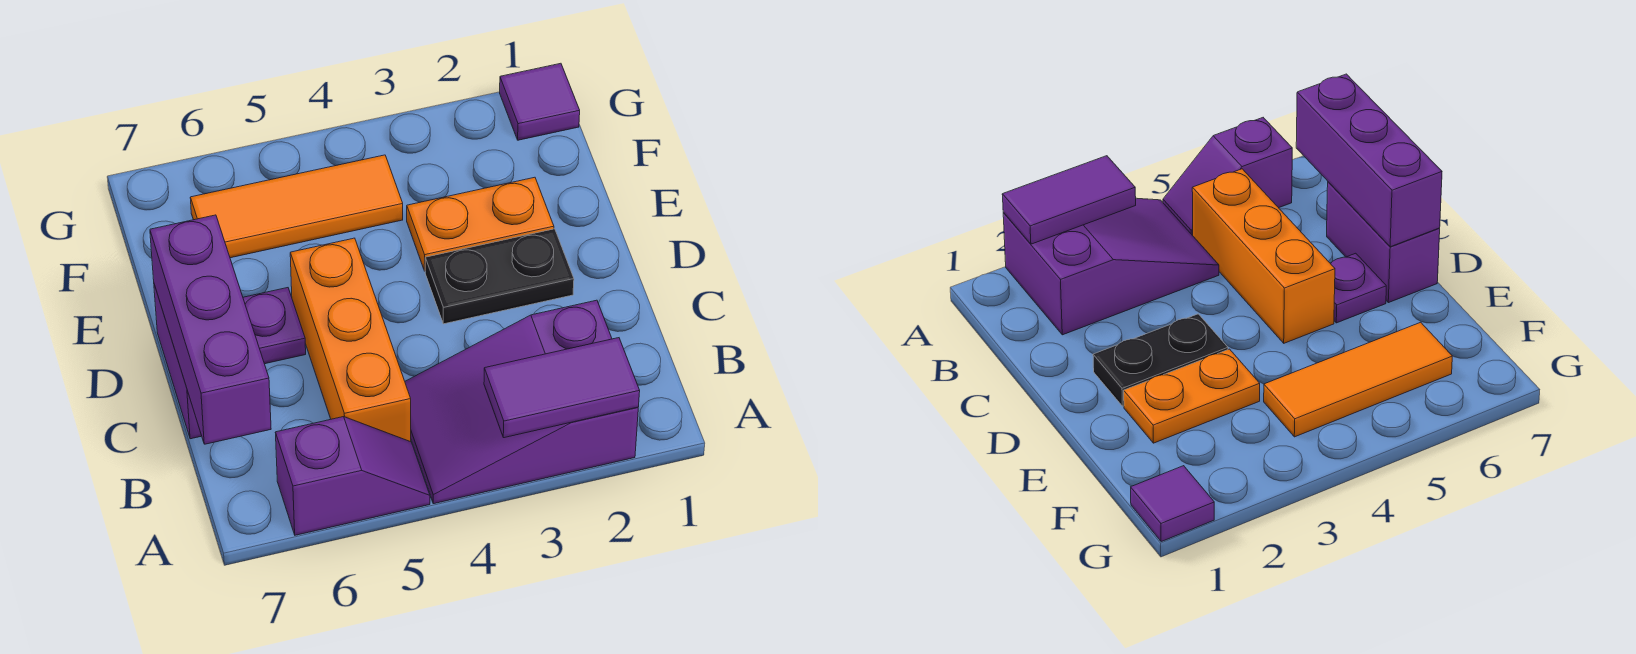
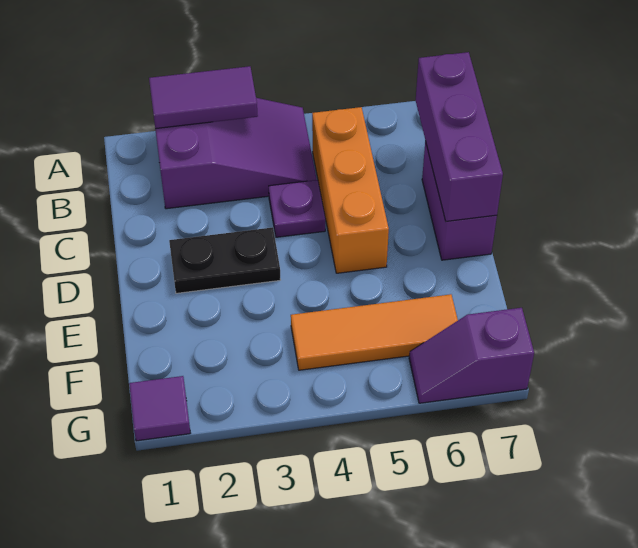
purple 1x2 slope [275,417,430,535] -> purple 1x2 slope moved to [409,308,534,403]
purple 1x1 plate [243,288,306,364] -> purple 1x1 plate moved to [269,180,326,237]
orange 1x2 plate [407,177,554,271] -> none

